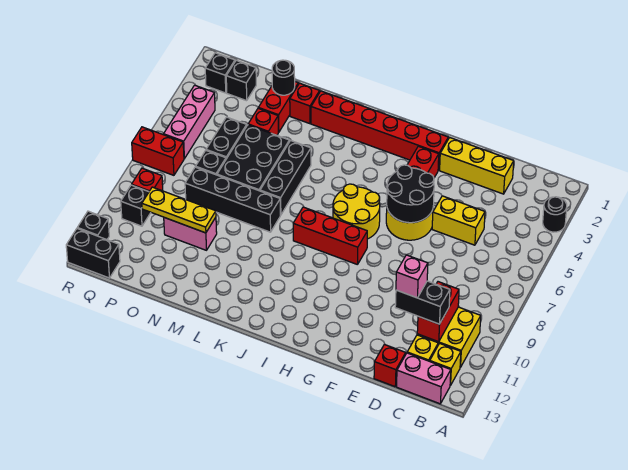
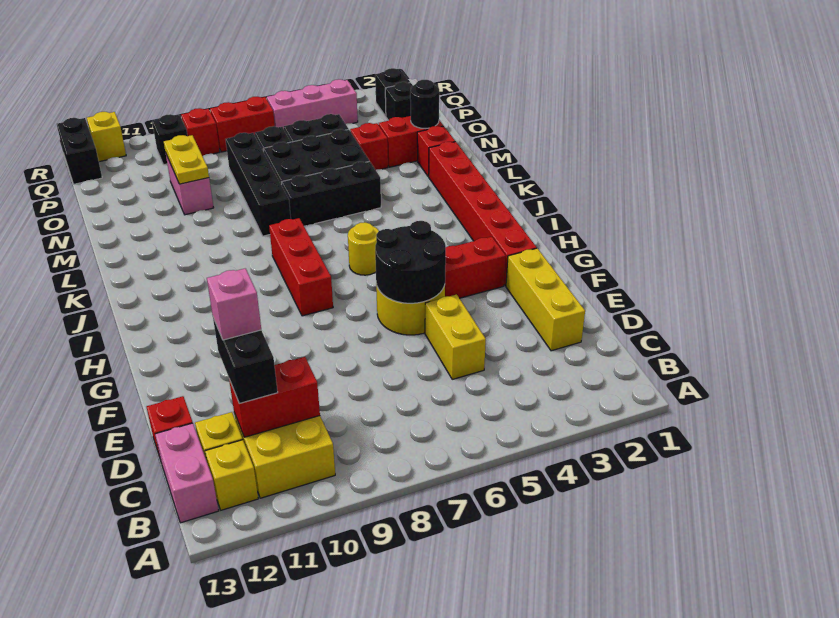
black 1x1 round brick [543,197,567,232] -> none
yellow 2x2 round brick [333,184,380,239] -> yellow 1x1 round brick [348,222,379,275]
yellow 1x3 plate [142,187,216,233] -> yellow 1x2 plate [164,135,209,184]
red 1x2 brick [132,127,184,175] -> red 1x2 brick turned to [210,97,275,152]
black 1x1 brick [77,211,109,240] -> yellow 1x1 brick [87,112,126,162]

